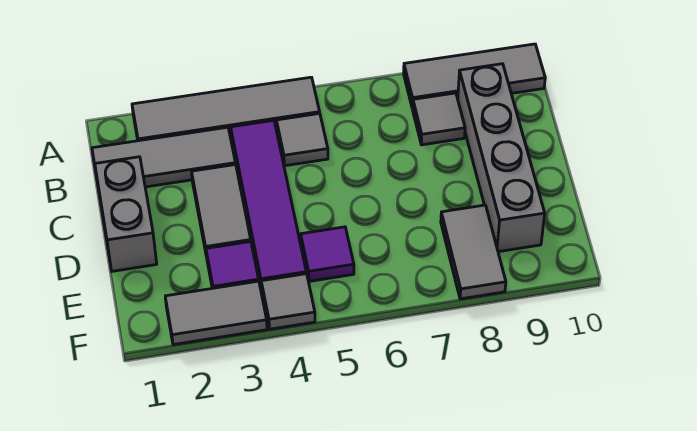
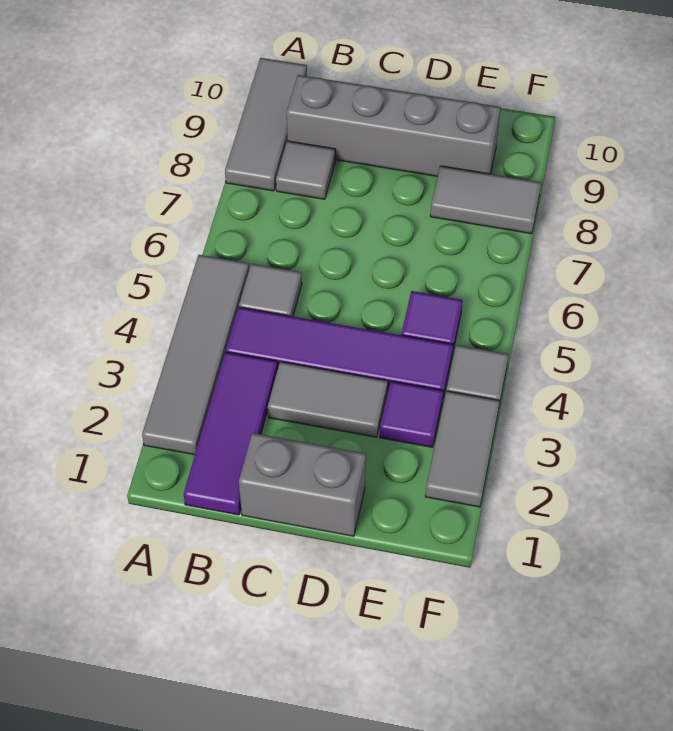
grey 1x3 tile [92,127,236,187] -> purple 1x3 tile [184,352,278,515]

